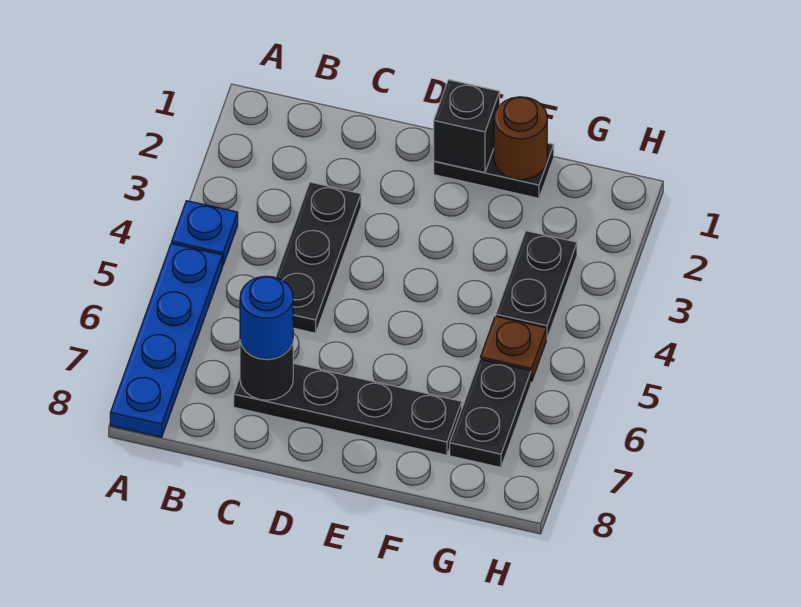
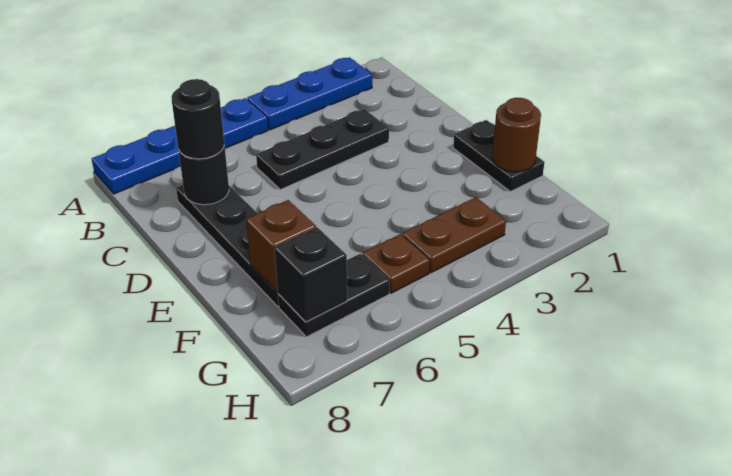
blue 1x1 plate [172,201,238,266] -> blue 1x3 plate [247,57,372,130]
blue 1x1 round brick [240,276,293,359] -> black 1x1 round brick [171,79,224,159]
black 1x1 brick [434,80,500,172] -> black 1x1 brick moved to [275,227,347,322]
none -> brown 1x1 brick [246,200,316,292]
black 1x2 plate [496,231,577,339] -> brown 1x2 plate [402,197,506,273]

